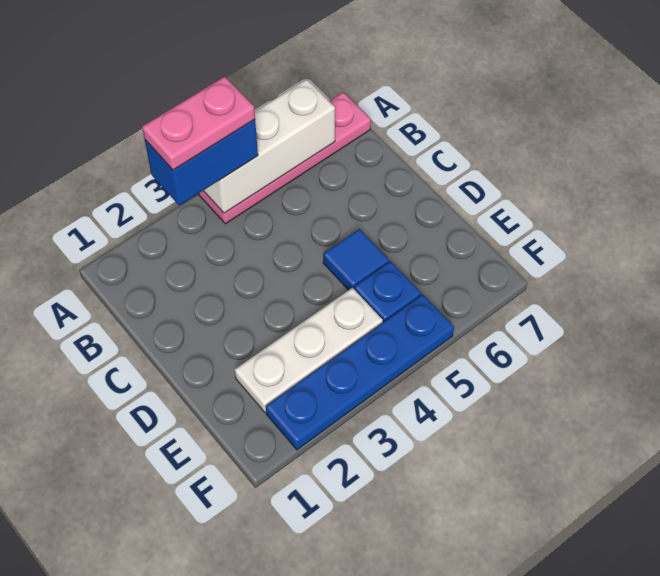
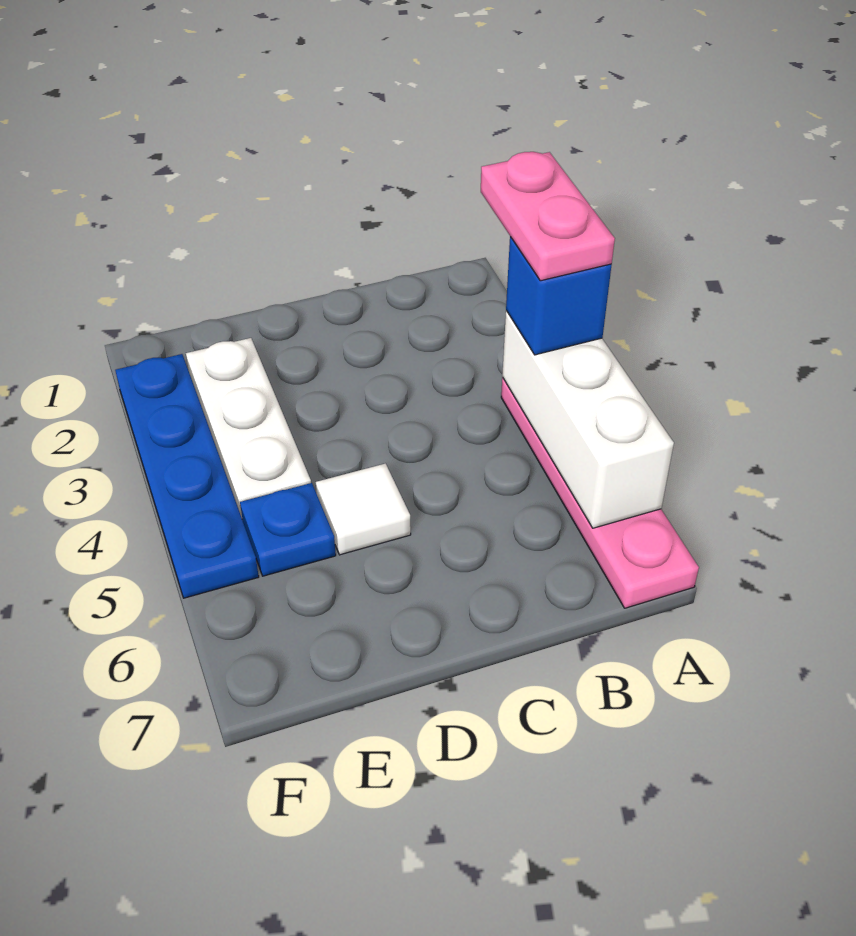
blue 1x2 brick [145,120,258,206] -> blue 1x1 brick [506,237,611,355]
blue 1x1 tile [323,229,389,290] -> white 1x1 tile [316,464,411,555]

